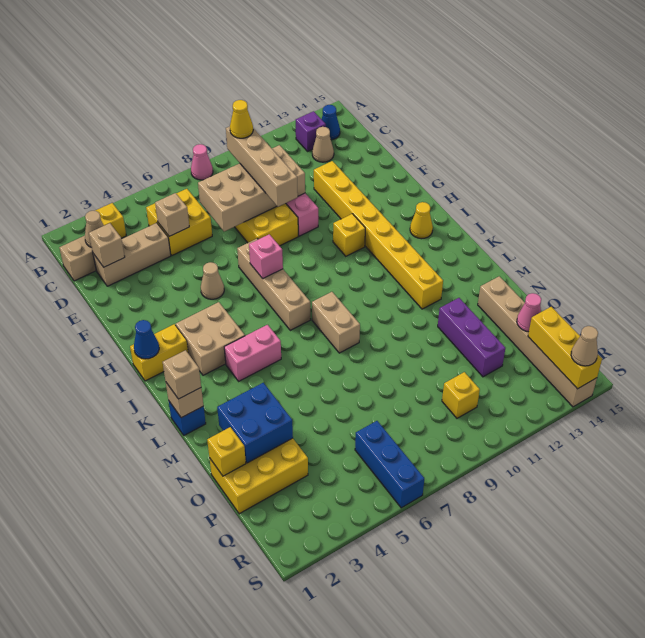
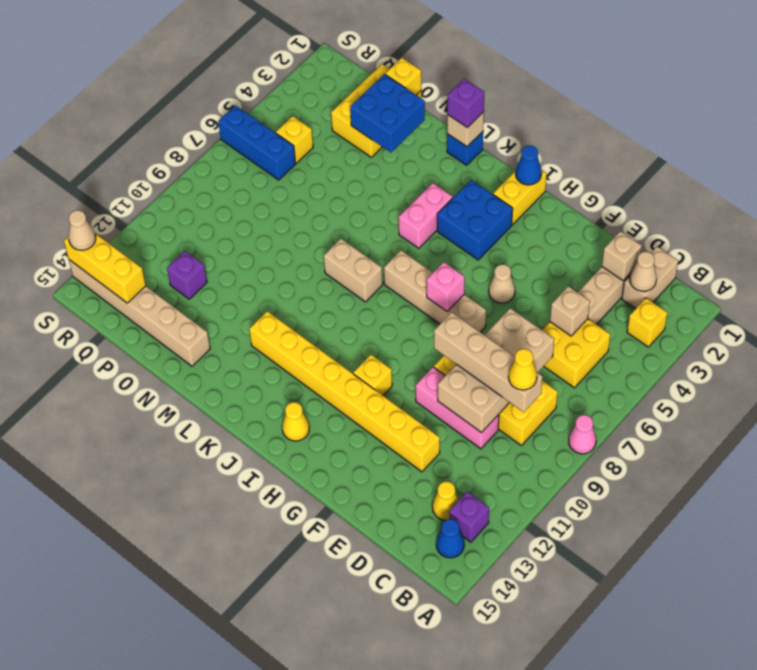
tan 1x1 cone [312,127,334,162] -> yellow 1x1 cone [432,481,459,520]
tan 2x2 brick [176,302,245,375] -> blue 2x2 brick [437,180,513,260]
tan 1x1 brick [163,350,201,399] -> purple 1x1 brick [447,79,484,128]
purple 1x3 brick [438,298,505,377] -> purple 1x1 brick [167,251,207,299]
pink 1x1 cone [517,293,541,332] -> none
yellow 1x1 brick [442,372,480,418] -> yellow 1x1 brick moved to [276,116,313,163]

